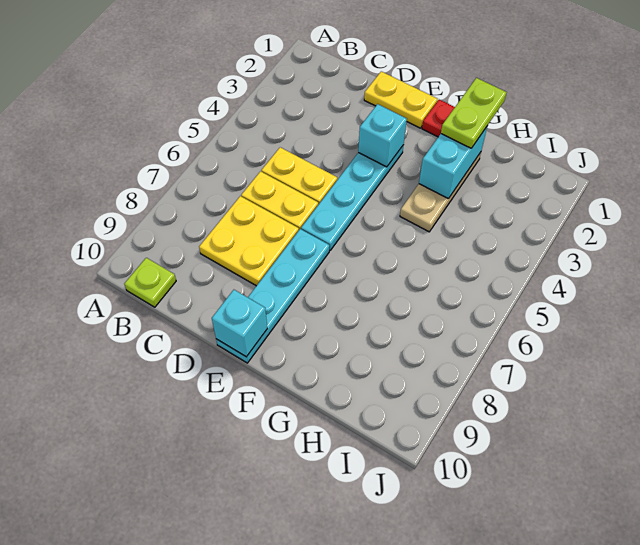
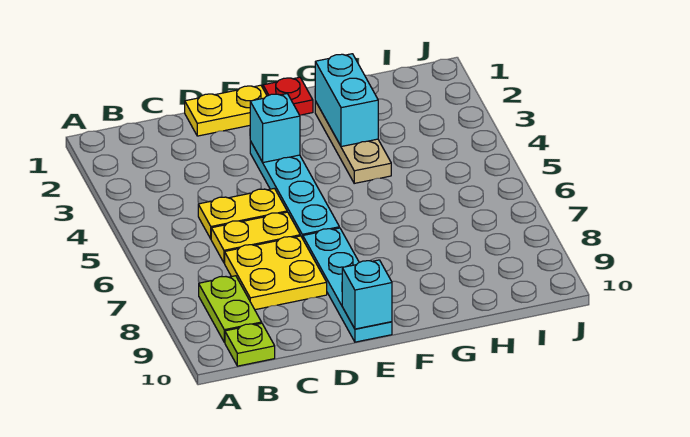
lime 1x2 plate [441,78,507,148] -> lime 1x2 plate moved to [199,276,262,342]

